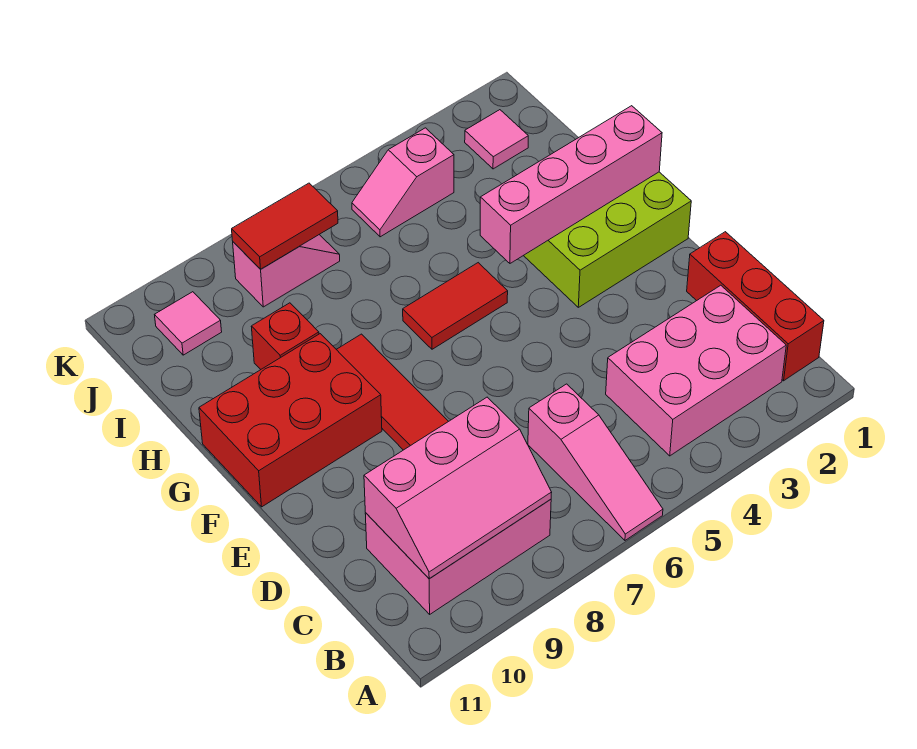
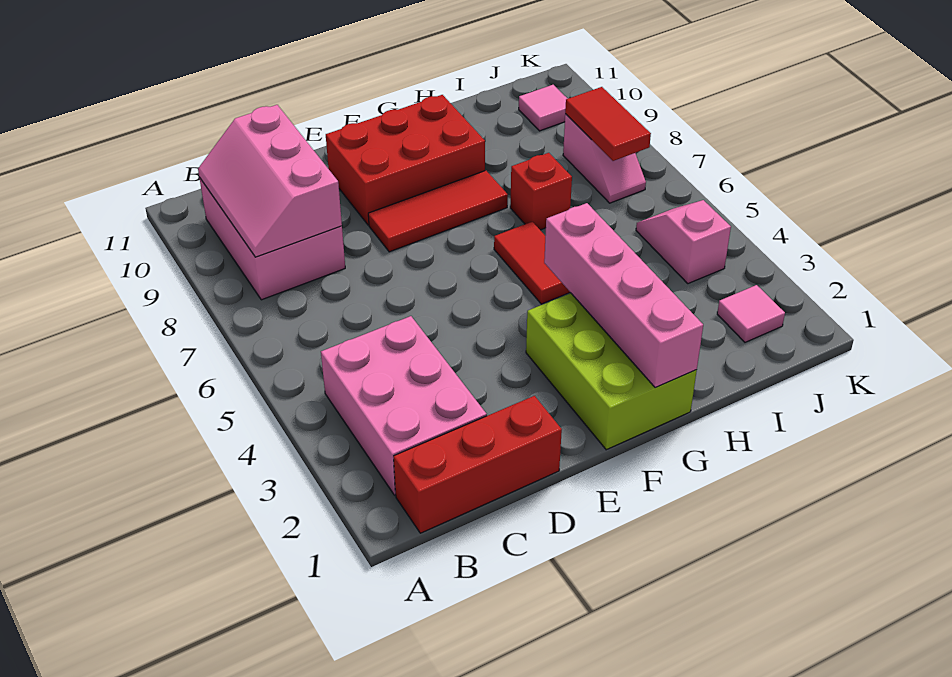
pink 1x3 slope [528,384,663,540] -> none
red 2x3 brick [199,334,382,507] -> red 2x3 brick turned to [326,95,485,225]
red 1x1 brick [251,303,319,369] -> red 1x1 brick moved to [510,153,572,230]

